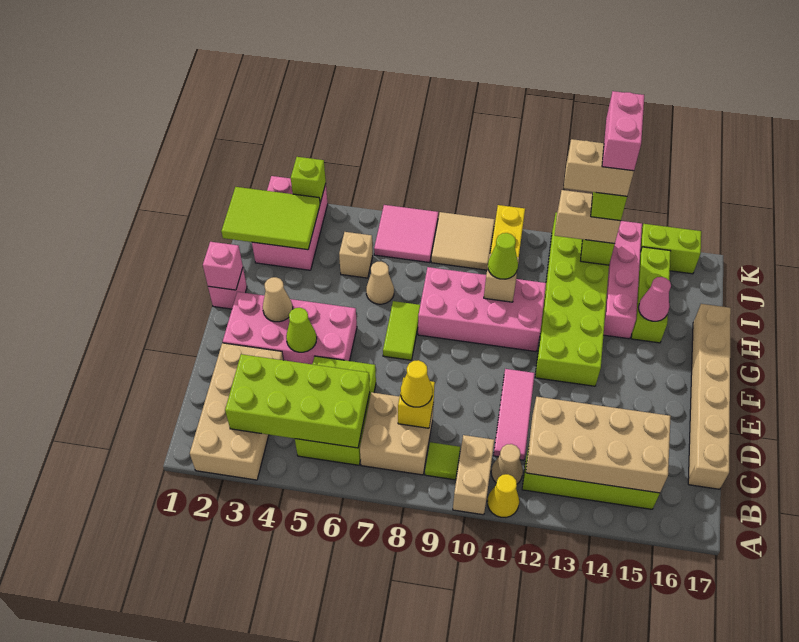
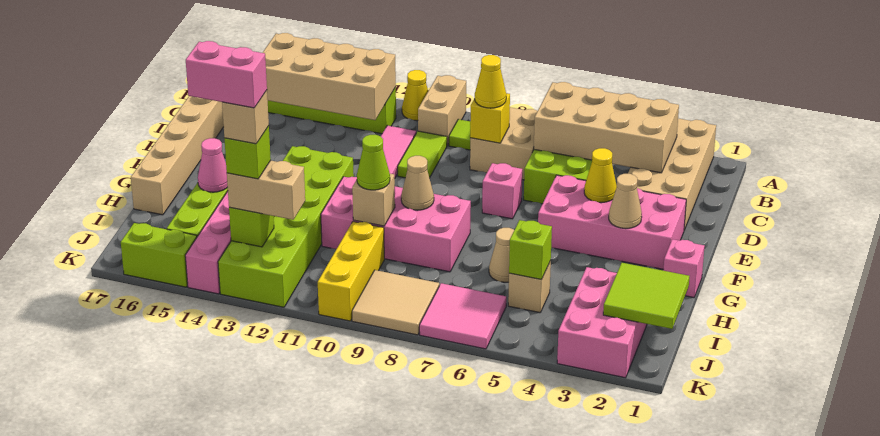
lime 2x4 brick [225,354,370,448] -> tan 2x4 brick [534,82,679,173]
tan 1x1 cone [491,444,523,484] -> tan 1x1 cone moved to [401,156,434,210]
lime 1x1 cone [286,308,317,352] -> yellow 1x1 cone [584,148,617,203]
lime 1x2 tile [383,301,420,360] -> lime 1x2 tile moved to [398,131,447,178]
pink 1x1 brick [203,242,243,290] -> pink 1x1 brick moved to [482,163,522,219]
lime 2x3 tile [221,187,320,250] -> lime 2x2 tile [603,263,689,329]
tan 1x2 brick [564,139,634,196] -> tan 1x1 brick [222,90,269,144]
pink 1x2 brick [602,91,644,171] -> pink 1x2 brick turned to [186,41,267,108]
lime 1x1 brick [291,157,326,203] -> lime 1x1 brick moved to [509,220,552,280]

